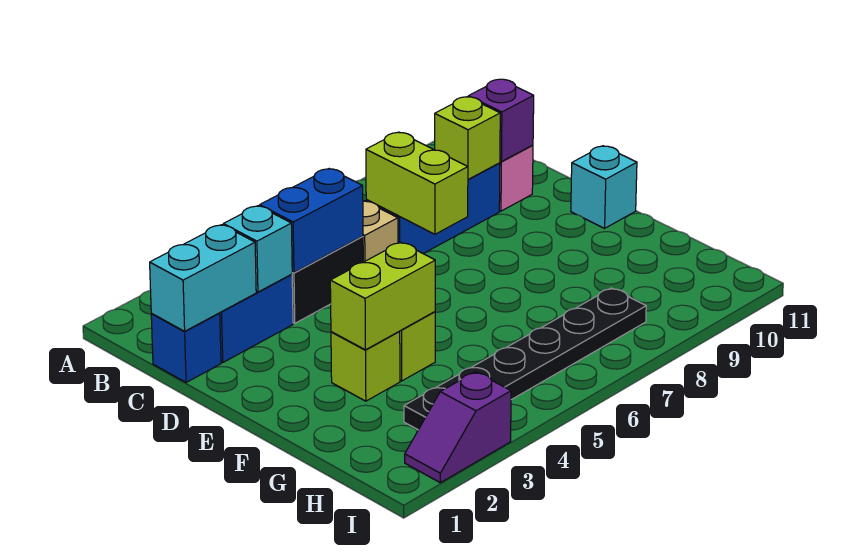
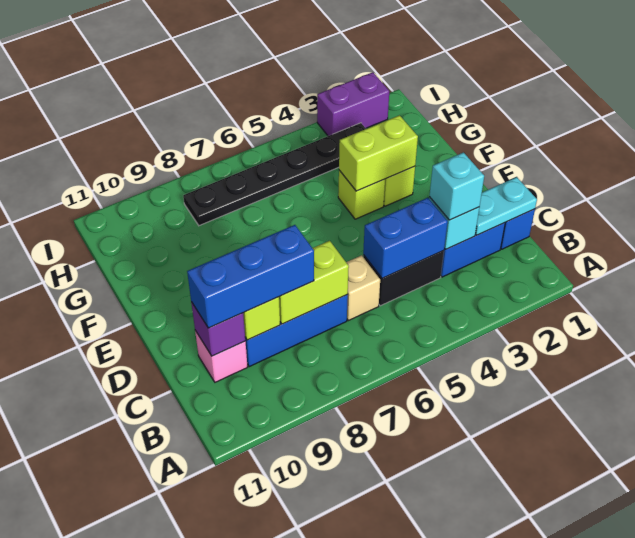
cyan 1x2 brick [150,225,256,331] -> cyan 1x2 plate [475,177,537,235]
lime 1x2 brick [366,132,468,234] -> lime 1x2 brick turned to [279,241,349,324]
none -> blue 1x3 brick [187,225,314,328]
cyan 1x1 brick [571,146,637,228] -> cyan 1x1 brick moved to [429,152,484,220]
purple 1x2 slope [405,372,511,483] -> purple 1x2 brick [317,72,389,136]

